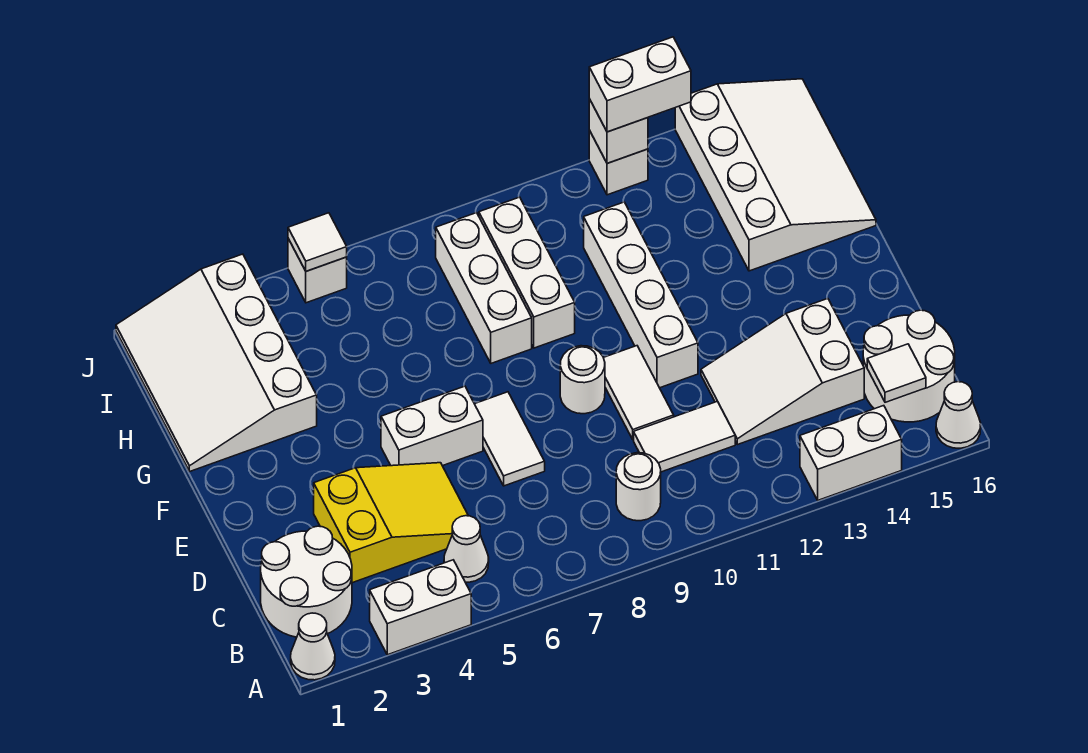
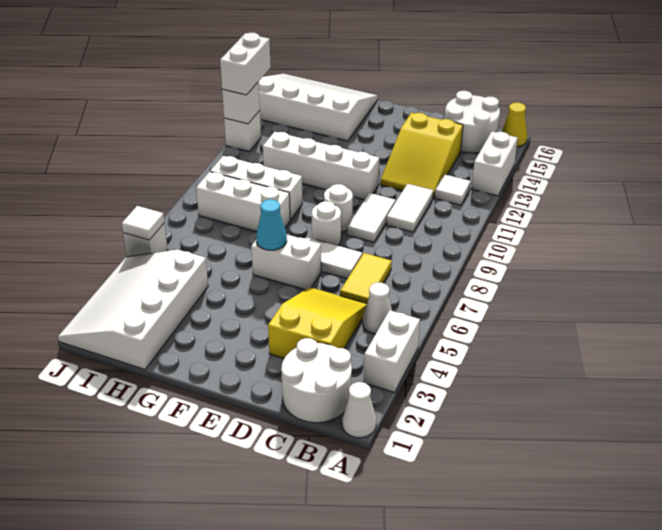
white 1x1 cone [936,382,981,448] -> yellow 1x1 cone [502,102,527,147]
white 1x1 round brick [616,453,661,521] -> white 1x1 round brick moved to [312,201,341,246]
white 1x1 tile [867,344,926,402] -> white 1x1 tile moved to [435,175,471,205]
none -> yellow 1x2 tile [340,253,392,303]
white 2x3 slope [701,299,864,445] -> yellow 2x3 slope [380,113,463,198]
white 1x2 tile [603,346,674,440] -> white 1x2 tile turned to [347,193,396,242]
white 1x2 brick [381,386,483,466] -> white 1x2 brick turned to [251,235,321,290]
none -> cyan 1x1 cone [256,199,287,250]
white 3x4 slope [116,254,317,471] -> white 3x4 slope turned to [58,250,208,369]

